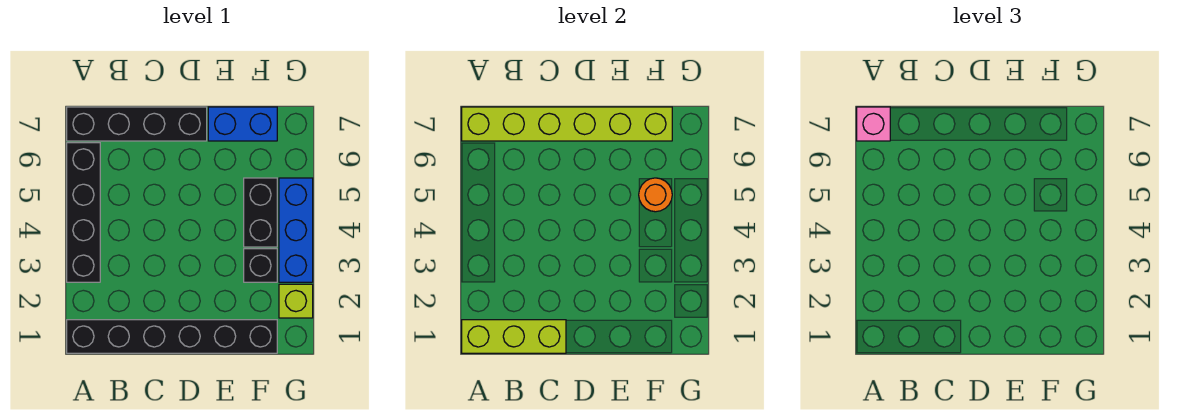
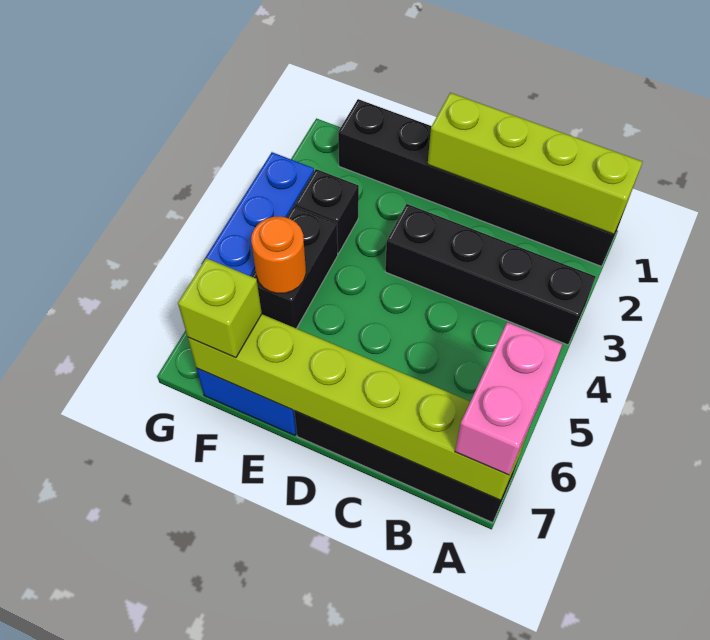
lime 1x3 brick [462,320,566,353] -> lime 1x4 brick [428,93,642,234]
black 1x4 brick [67,143,100,282] -> black 1x4 brick turned to [385,204,596,345]
pink 1x1 brick [857,107,890,141] -> pink 1x2 brick [455,322,562,475]
lime 1x1 brick [279,284,313,318] -> lime 1x1 brick moved to [178,258,262,358]

